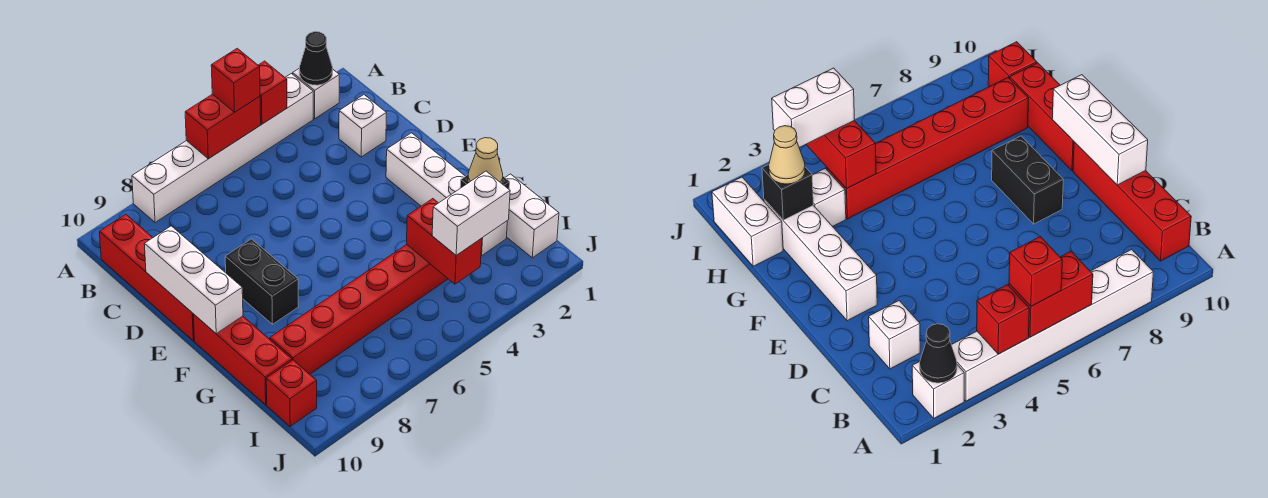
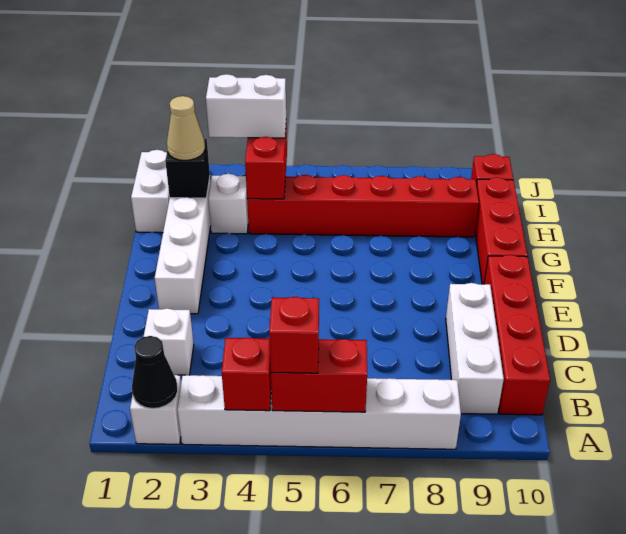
white 1x3 brick [144,226,243,334] -> white 1x3 brick moved to [446,283,504,414]
black 1x2 brick [225,239,299,324] -> none

